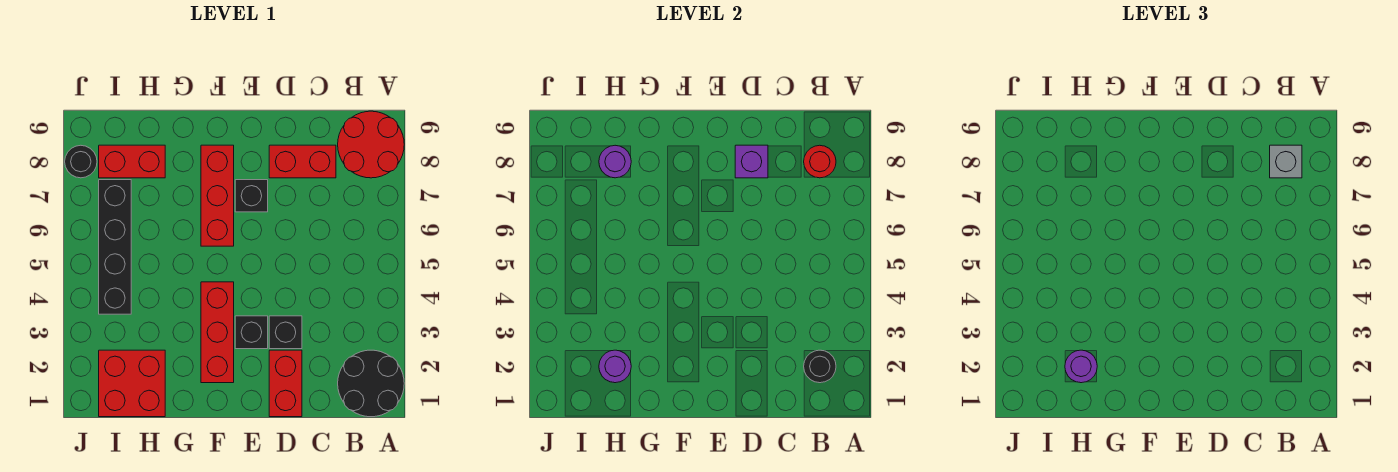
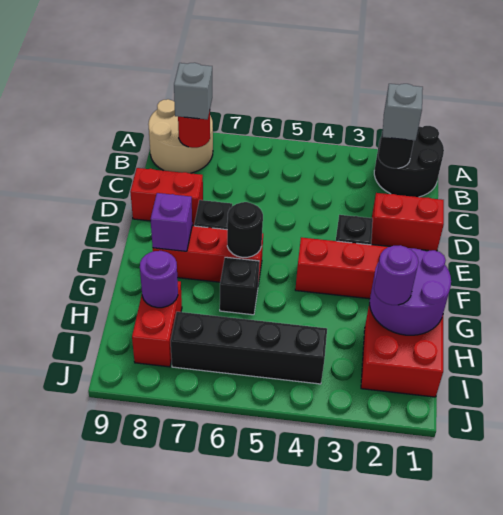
red 2x2 round brick [338,111,404,178] -> tan 2x2 round brick [148,99,213,173]
none -> grey 1x1 brick [383,84,423,140]
red 1x2 brick [269,145,336,178] -> red 1x2 brick turned to [130,168,203,225]
black 1x1 brick [269,316,302,349] -> black 1x1 brick moved to [220,257,259,315]
purple 1x1 brick [735,145,768,178] -> purple 1x1 brick moved to [151,193,192,251]
purple 1x1 round brick [599,350,631,383] -> purple 2x2 round brick [370,248,451,335]
black 1x1 round brick [65,145,97,178] -> black 1x1 round brick moved to [227,202,263,257]

